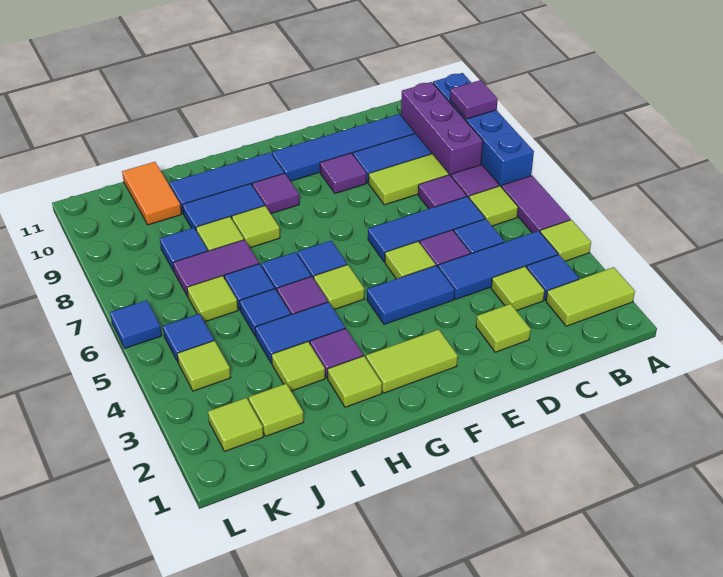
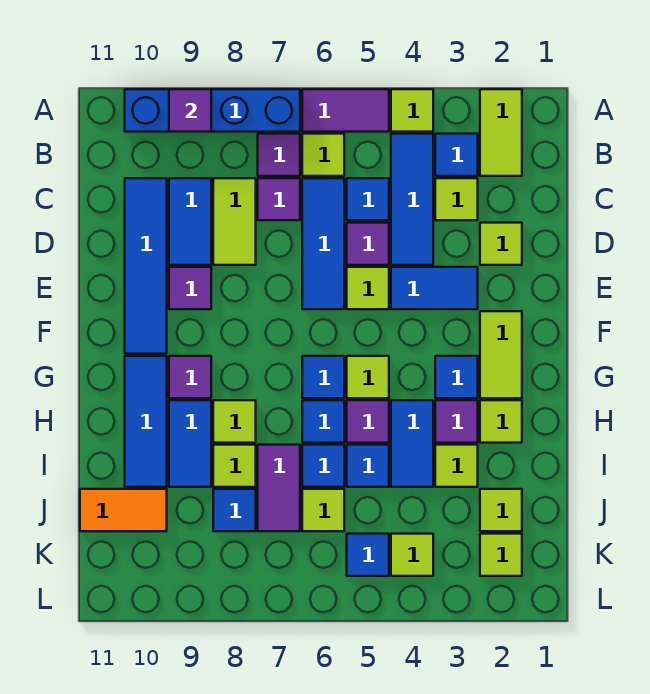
purple 1x3 brick [401,82,483,176] -> none
blue 1x2 tile [367,266,454,324] -> blue 1x2 tile turned to [391,267,478,309]
blue 1x1 tile [110,300,162,348] -> blue 1x1 tile moved to [435,356,478,398]

